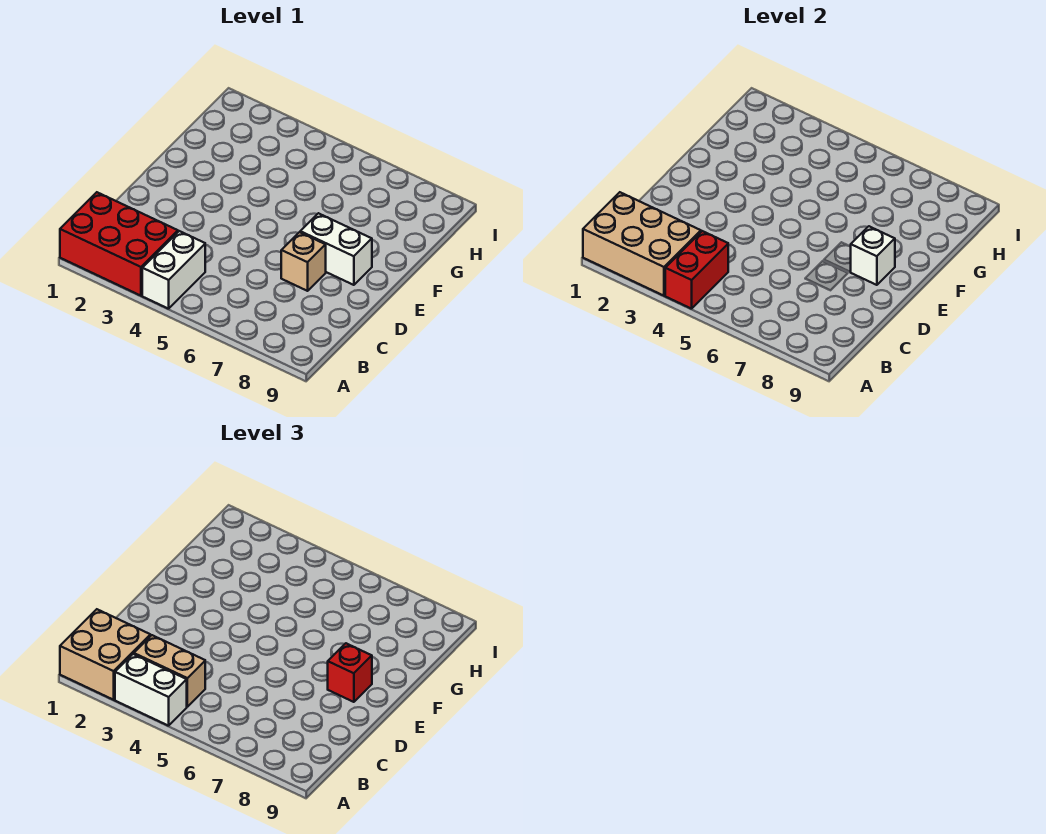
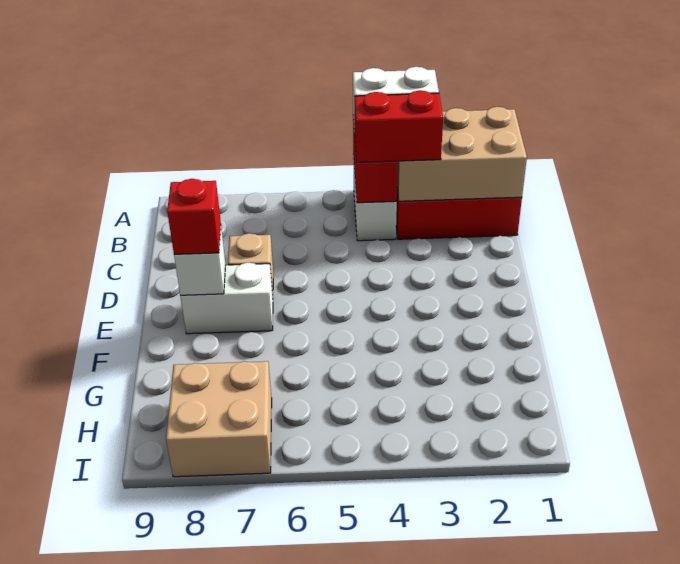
tan 2x2 brick [60,609,150,700] -> tan 2x2 brick moved to [166,361,272,477]
tan 1x2 brick [134,635,205,707] -> red 1x2 brick [355,90,443,162]

